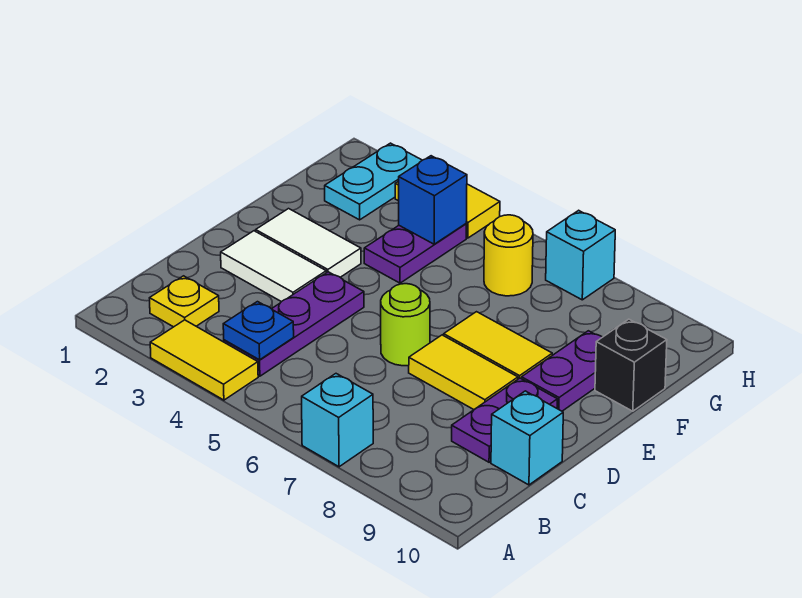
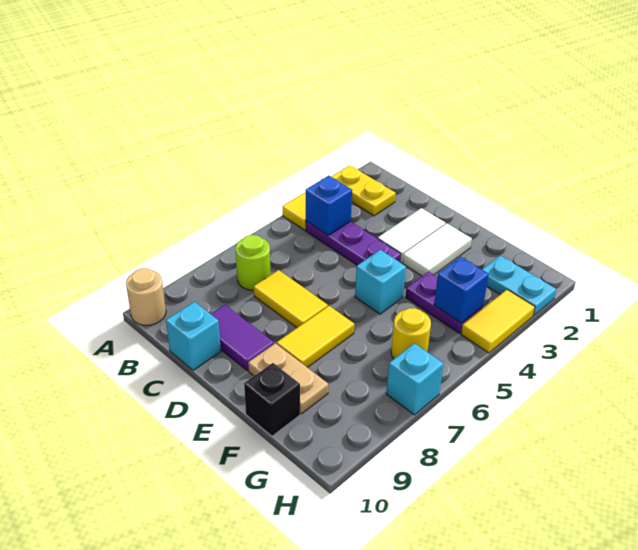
cyan 1x1 brick [302,374,373,467] -> cyan 1x1 brick moved to [355,250,406,314]
none -> tan 1x1 round brick [126,268,166,325]
yellow 1x1 plate [150,276,219,327] -> yellow 1x2 plate [331,165,396,216]
blue 1x1 plate [223,302,294,360] -> blue 1x1 brick [306,176,352,235]
purple 1x2 plate [452,378,557,462] -> purple 1x2 tile [211,305,274,371]
lime 1x1 round brick [381,284,430,366] -> lime 1x1 round brick moved to [236,235,271,290]
yellow 1x2 tile [409,335,518,410] -> yellow 1x2 tile turned to [254,270,328,328]
purple 1x2 plate [522,331,602,411] -> tan 1x2 plate [248,343,328,414]

